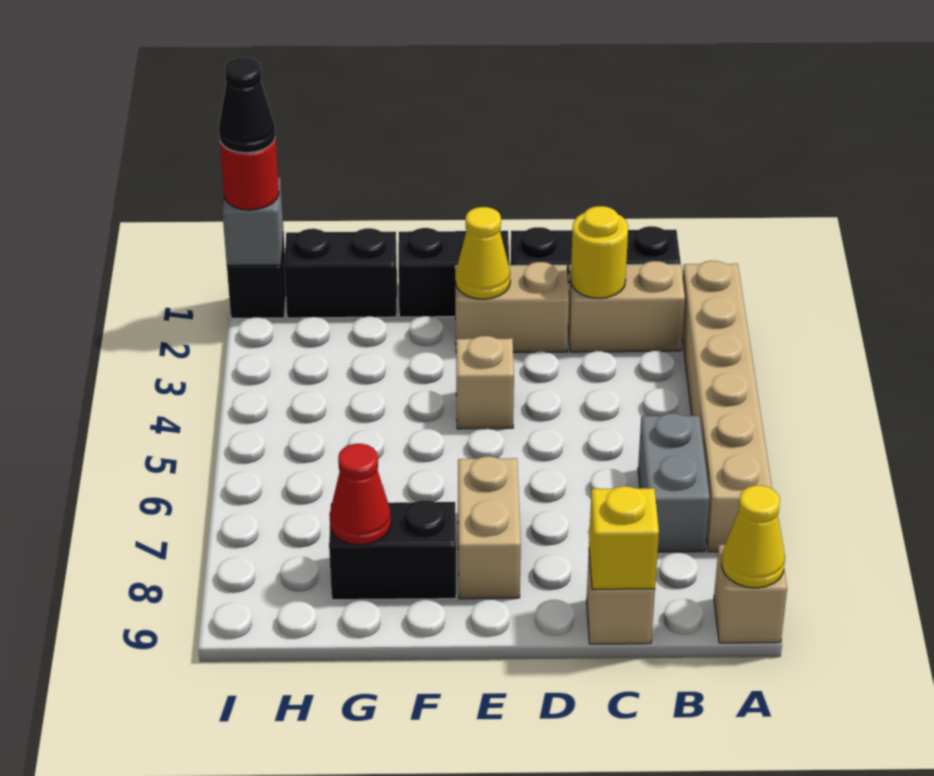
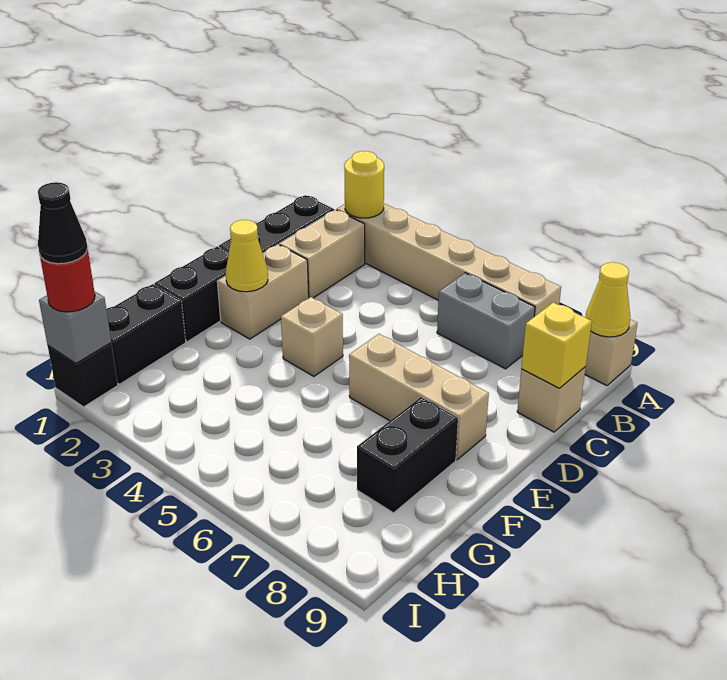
yellow 1x1 round brick [571,206,628,298] -> yellow 1x1 round brick moved to [344,151,384,218]
tan 1x2 brick [458,456,521,599] -> tan 1x3 brick [349,334,489,460]
red 1x1 cone [329,444,391,545] -> none

